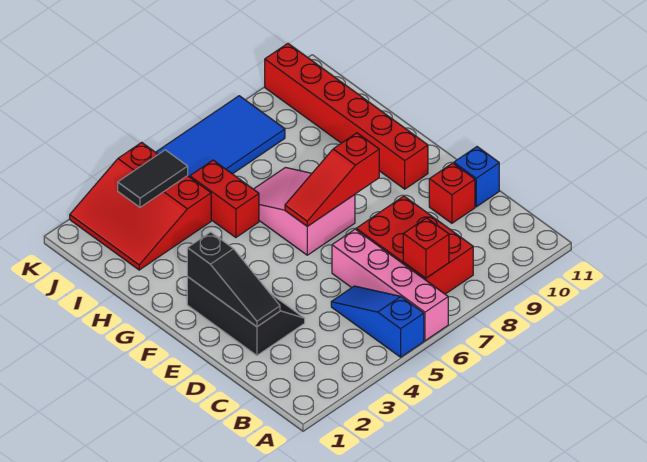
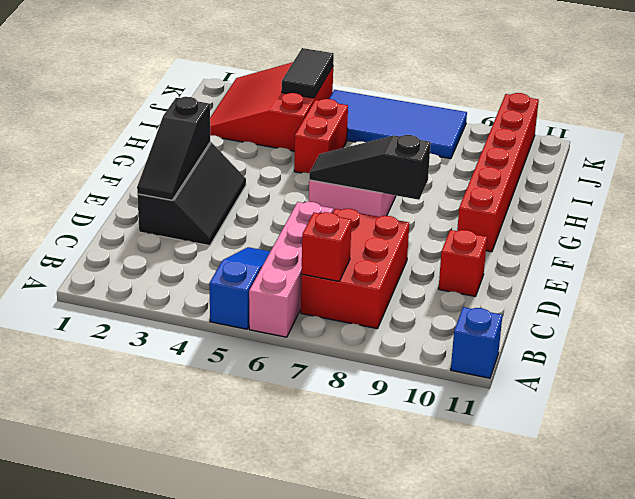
blue 1x1 brick [454,147,499,207] -> blue 1x1 brick moved to [451,307,502,378]
red 1x3 slope [285,133,379,226] -> black 1x3 slope [309,135,431,200]
black 1x2 tile [118,150,188,207] -> black 1x2 tile turned to [282,48,334,98]

